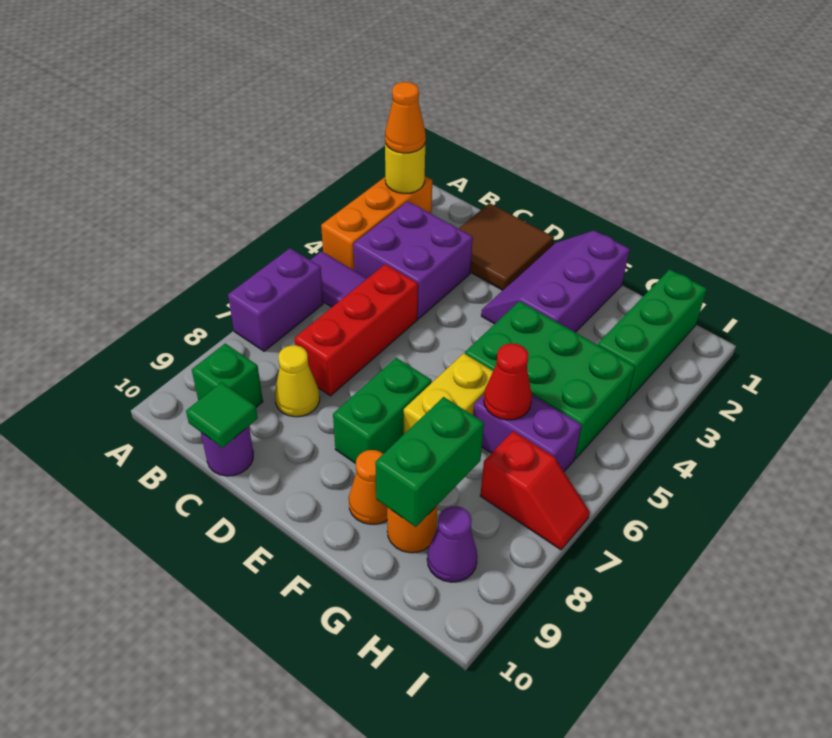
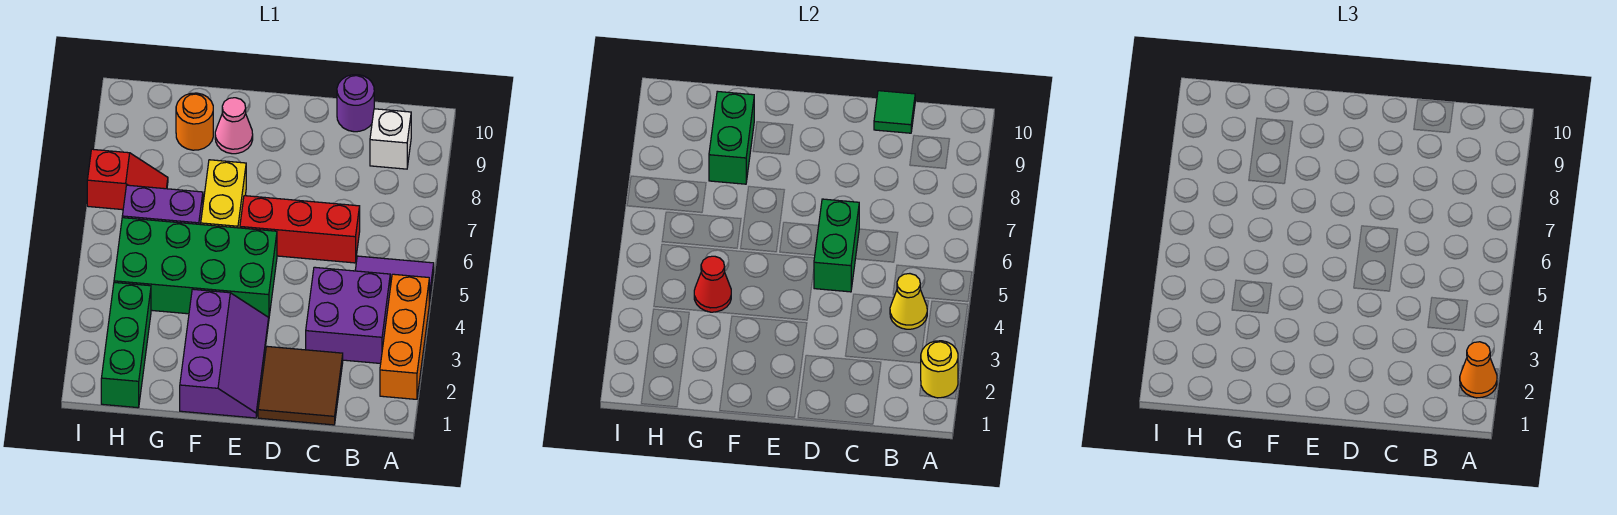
purple 1x2 brick [228,248,323,351] -> none
green 1x1 brick [192,343,263,407] -> white 1x1 brick [370,109,411,169]
red 1x3 brick [295,264,418,396] -> red 1x3 brick turned to [240,196,360,263]
yellow 1x1 cone [275,345,320,417] -> yellow 1x1 cone moved to [890,274,927,329]
green 1x2 brick [333,358,432,464] -> green 1x2 brick moved to [814,199,859,292]
green 2x3 brick [465,301,635,459] -> green 2x4 brick [114,218,277,318]
orange 1x1 cone [349,450,387,524] -> pink 1x1 cone [215,98,253,154]
red 1x1 cone [484,344,532,420] -> red 1x1 cone moved to [694,256,731,312]
red 1x2 slope [480,431,590,550] -> red 1x2 slope turned to [87,149,168,210]
purple 1x1 cone [427,506,477,582] -> none

